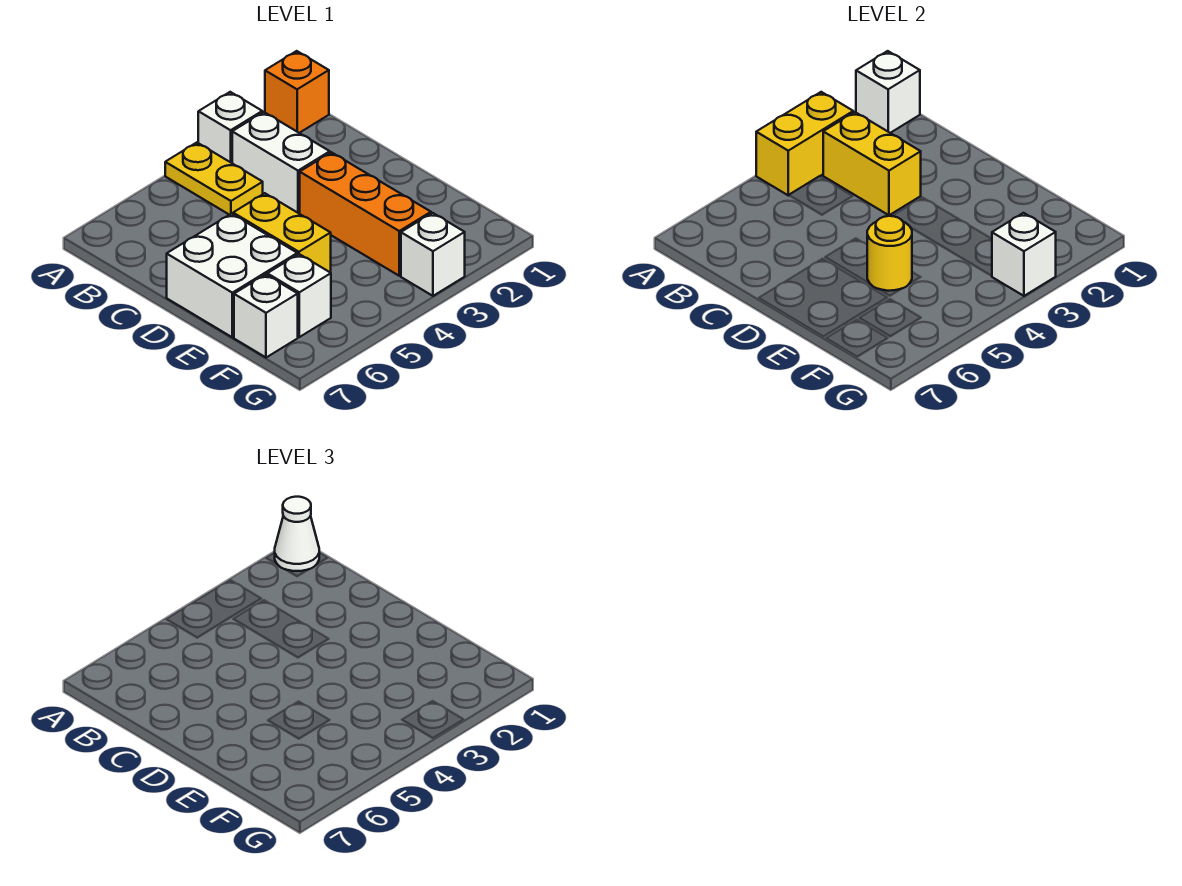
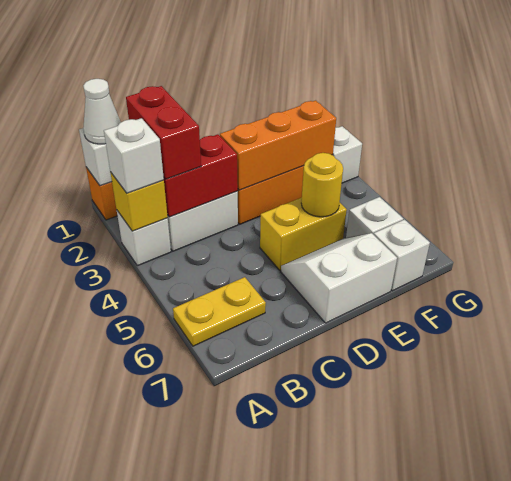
yellow 1x2 brick [756,92,853,195] -> yellow 1x1 brick [110,172,168,231]
yellow 1x2 plate [165,143,263,215] -> yellow 1x2 plate moved to [173,277,266,346]
none -> red 1x2 brick [126,86,201,179]
yellow 1x2 brick [823,112,921,215] -> red 1x2 brick [164,134,238,217]
none -> orange 1x3 brick [220,100,336,190]
white 2x2 brick [167,214,297,337] -> white 2x2 slope [281,233,397,323]
white 1x1 brick [992,213,1056,296] -> white 1x1 brick moved to [104,118,164,193]

